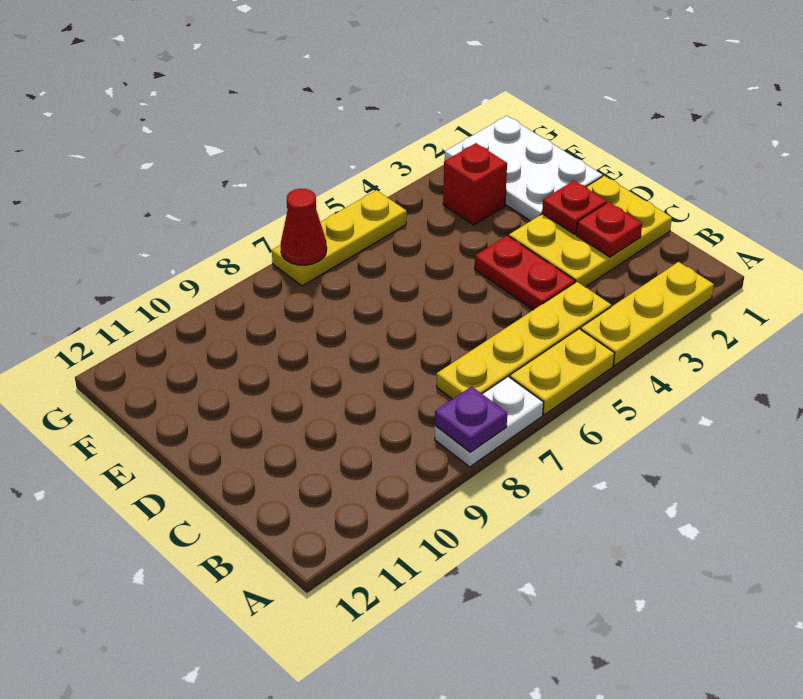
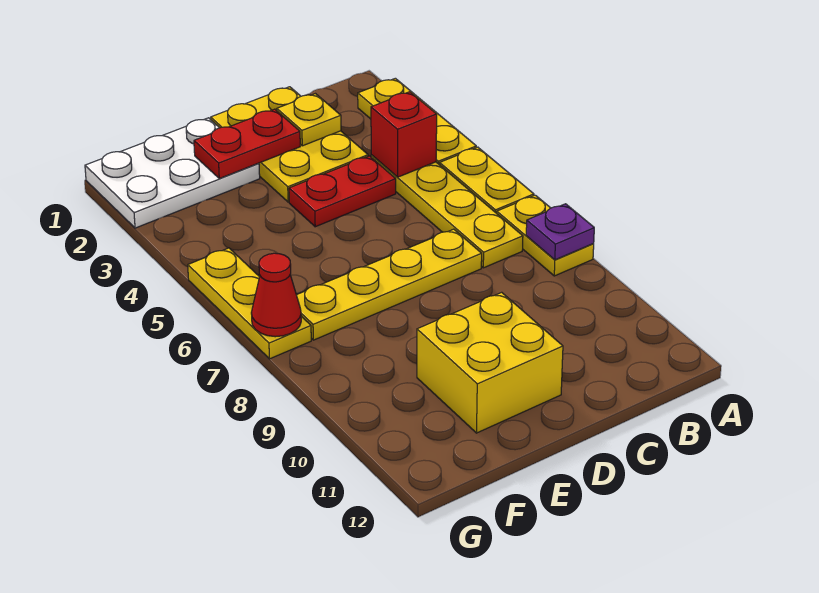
white 1x2 plate [435,377,544,467] -> yellow 1x2 plate [497,195,594,276]
red 1x1 plate [576,202,642,257] -> yellow 1x1 plate [277,94,341,146]
none -> yellow 1x4 plate [297,229,482,340]
red 1x1 plate [542,181,607,234] -> red 1x2 plate [194,109,300,179]
none -> yellow 2x2 brick [417,292,563,433]
red 1x1 brick [443,143,507,225] -> red 1x1 brick moved to [371,92,437,177]

